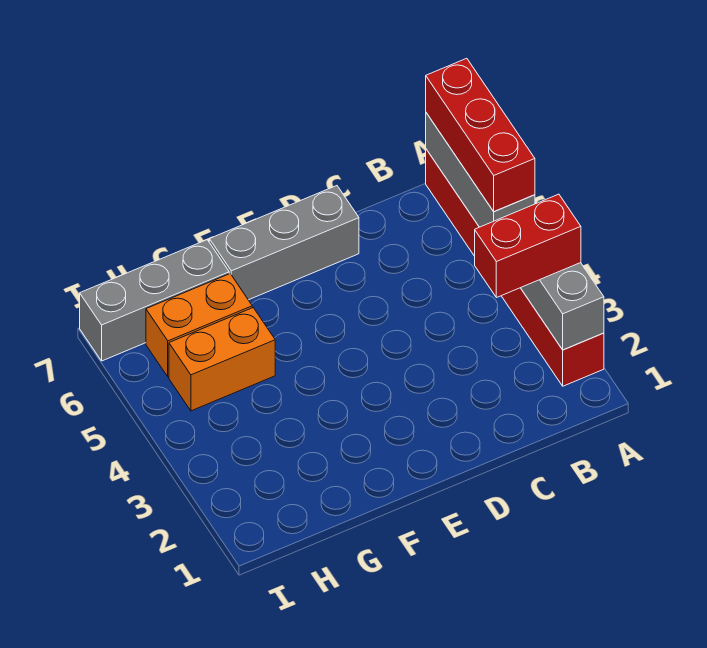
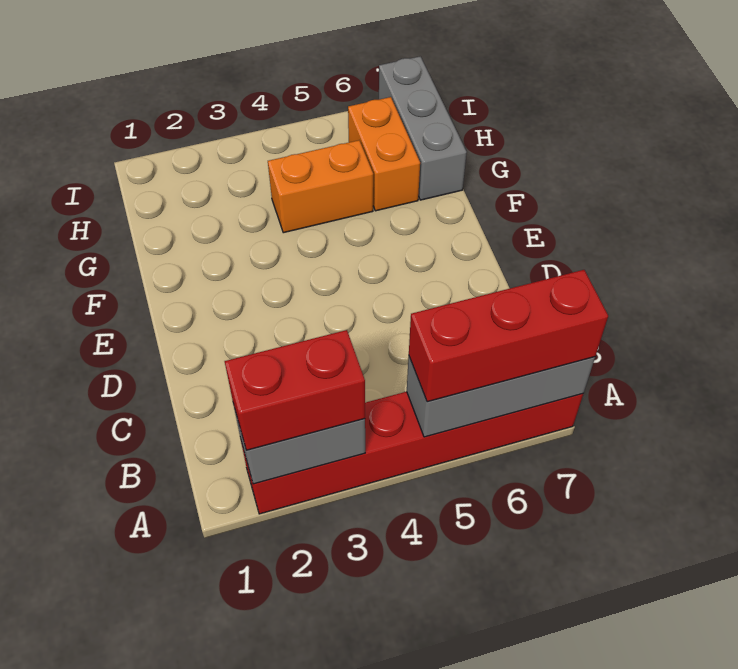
red 1x2 brick [475,194,581,298] -> red 1x2 brick turned to [225,330,365,450]
grey 1x3 brick [209,186,359,300] -> none
orange 1x2 brick [169,308,275,411] -> orange 1x2 brick turned to [268,140,373,233]

